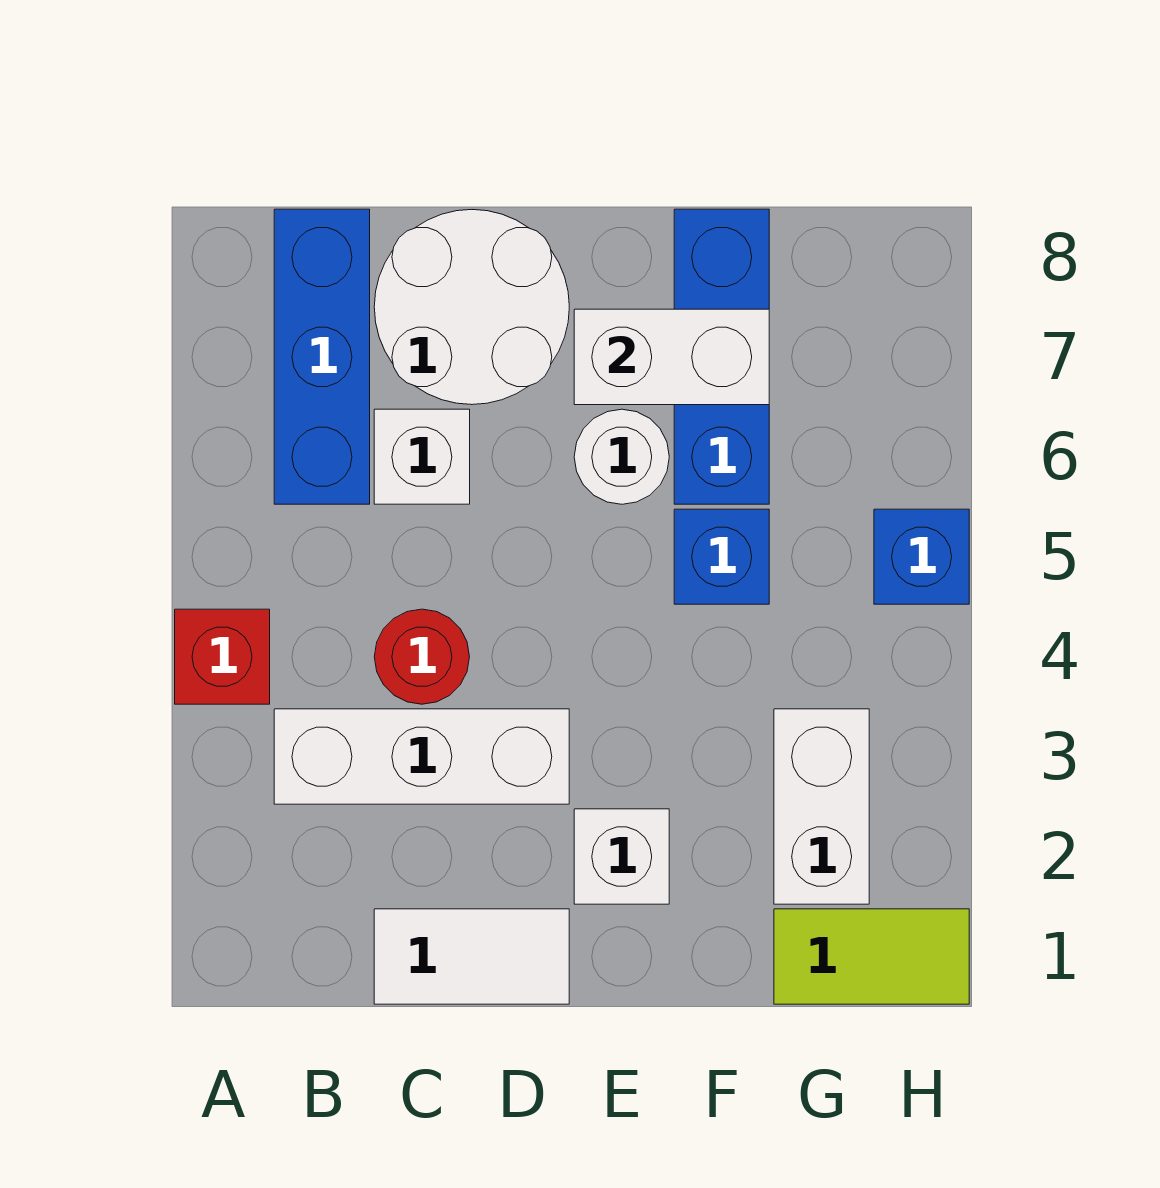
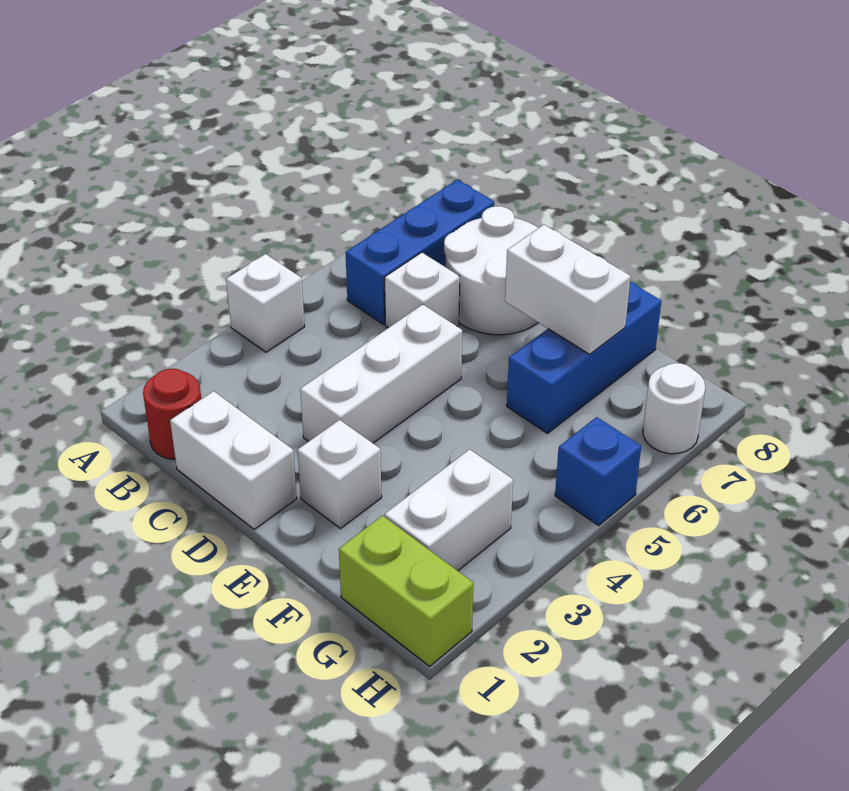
red 1x1 brick [175,609,270,704] -> white 1x1 brick [226,254,305,352]
white 1x3 brick [274,709,569,804] -> white 1x3 brick turned to [300,304,462,443]
white 1x2 tile [374,909,569,1004] -> white 1x2 brick [170,391,297,529]
red 1x1 round brick [374,609,469,704] -> red 1x1 round brick moved to [143,369,201,459]
white 1x1 round brick [574,409,669,504] -> white 1x1 round brick moved to [643,363,705,454]
blue 1x1 brick [674,509,769,604] -> none
lime 1x2 tile [774,909,969,1004] -> lime 1x2 brick [339,516,473,666]

